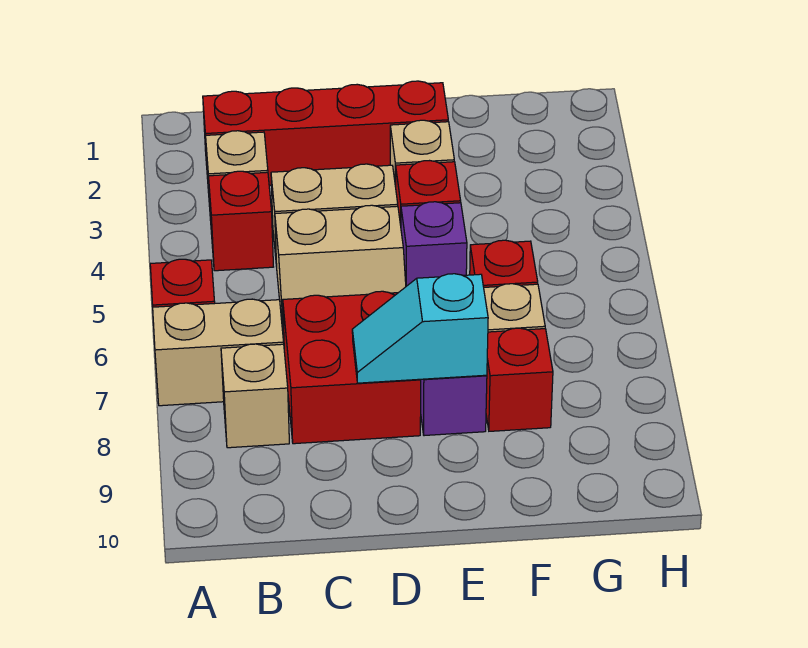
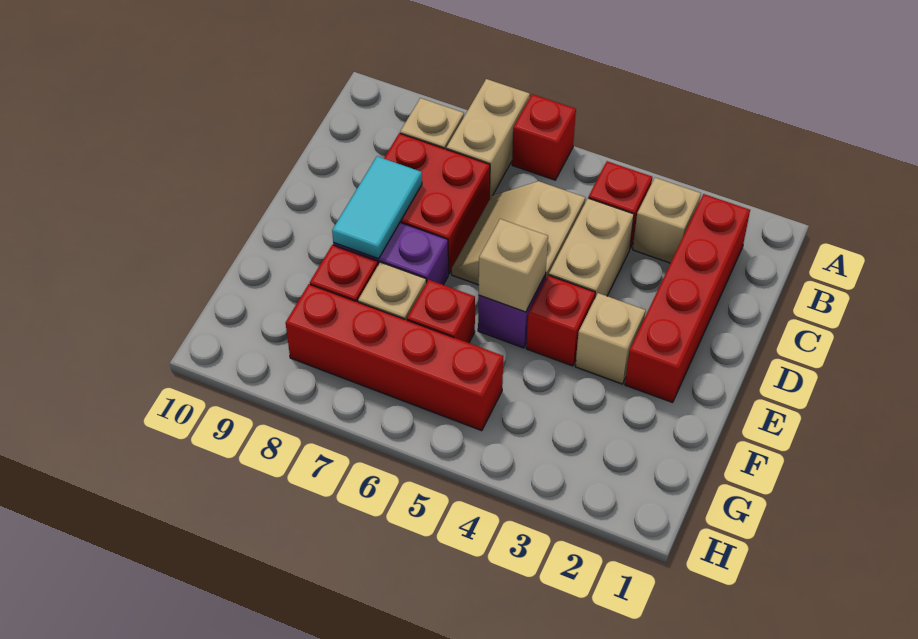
cyan 1x2 slope [352,274,488,383] -> cyan 1x2 tile [332,156,422,259]
none -> tan 1x1 brick [479,219,548,312]
none -> red 1x4 brick [286,284,503,431]

